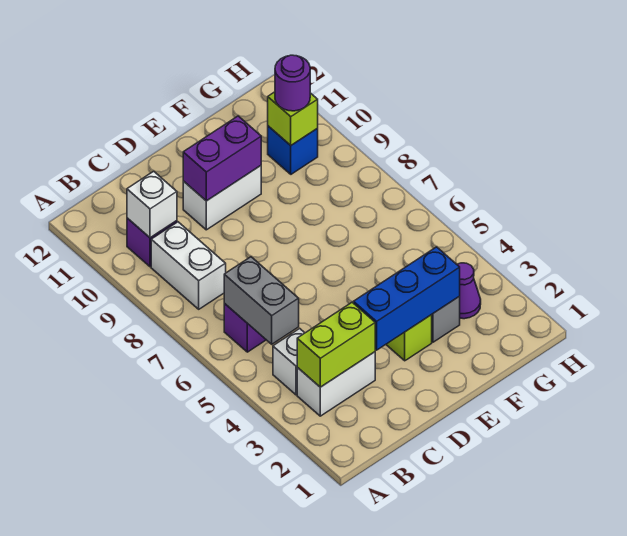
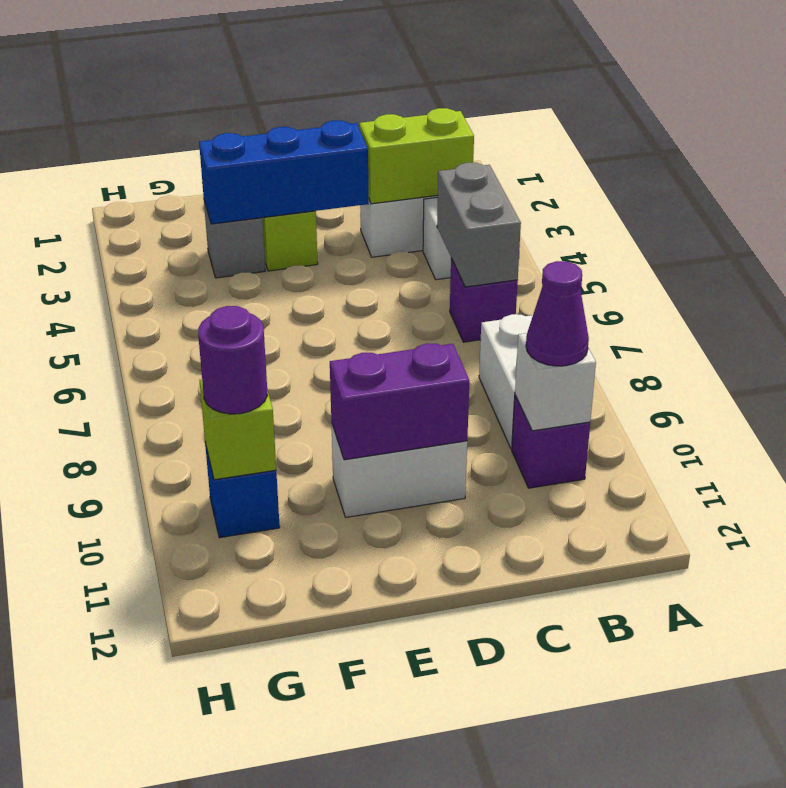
purple 1x1 cone [457,263,481,319] -> purple 1x1 cone moved to [526,261,589,366]

